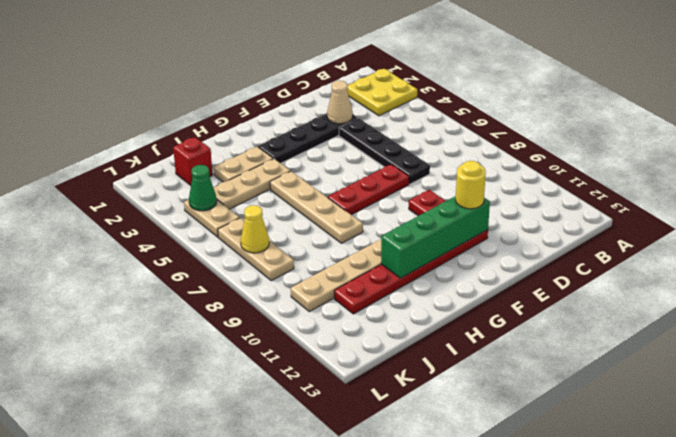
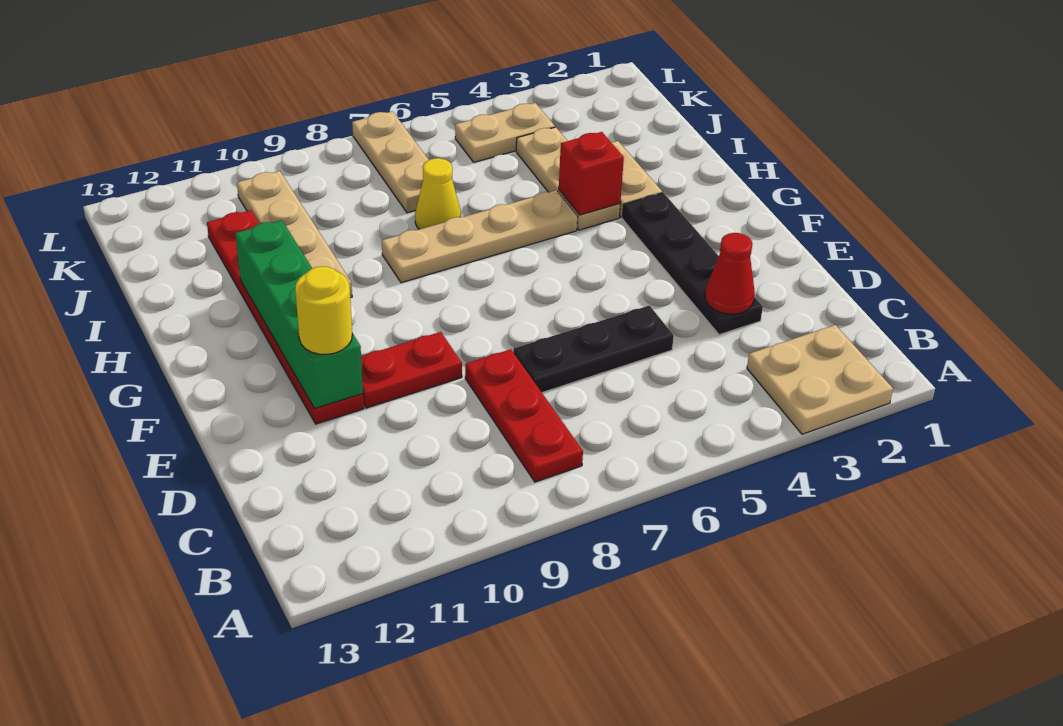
yellow 2x2 plate [347,69,417,116] -> tan 2x2 plate [747,325,893,434]
tan 1x1 cone [327,81,353,124] -> red 1x1 cone [705,233,755,314]
black 1x4 plate [339,118,430,184] -> black 1x3 plate [513,306,674,393]
red 1x3 plate [328,164,409,215] -> red 1x3 plate moved to [465,349,583,482]
red 1x1 brick [173,137,213,185] -> red 1x1 brick moved to [559,132,624,215]
green 1x1 cone [189,165,217,211] -> none
tan 1x3 plate [218,218,294,281] -> tan 1x3 plate turned to [352,111,428,213]
yellow 1x1 cone [241,205,269,253] -> yellow 1x1 cone moved to [415,158,461,229]

